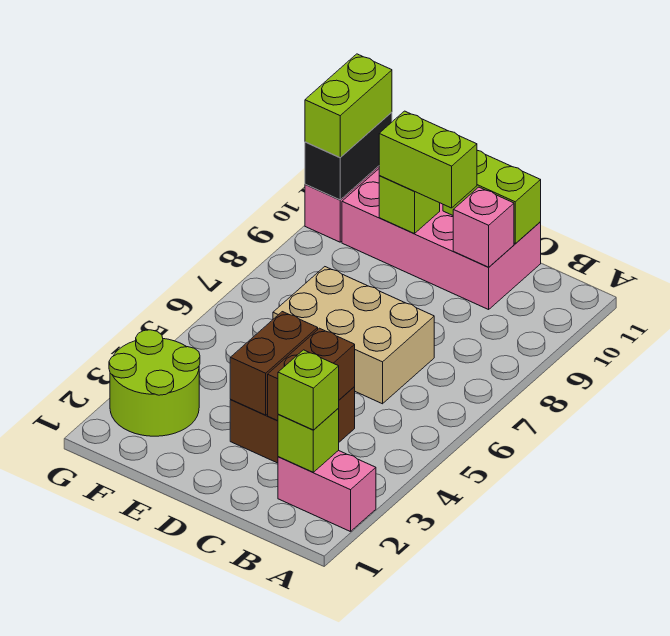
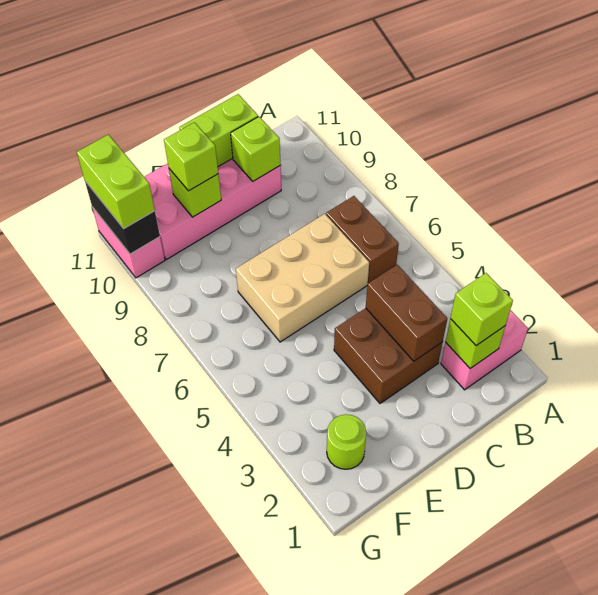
pink 1x1 brick [453,187,514,267] -> lime 1x1 brick [231,117,281,181]
brown 1x2 brick [230,312,318,415] -> brown 1x2 brick moved to [326,196,399,283]
lime 1x2 brick [379,111,477,208] -> lime 1x1 brick [164,122,218,191]
lime 2x2 round brick [109,330,200,436] -> lime 1x1 round brick [327,414,366,469]

